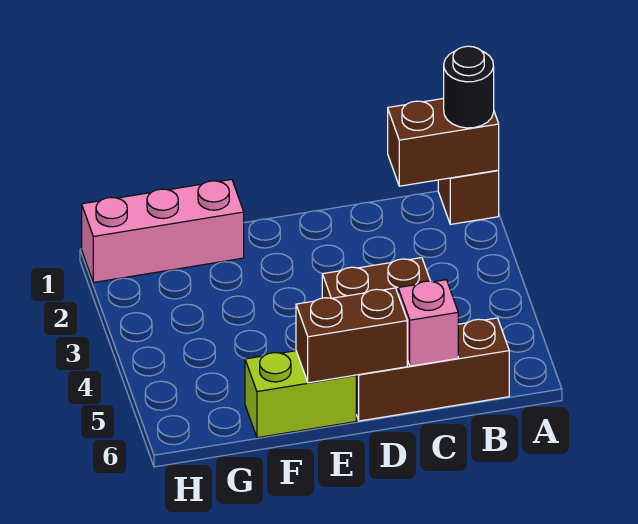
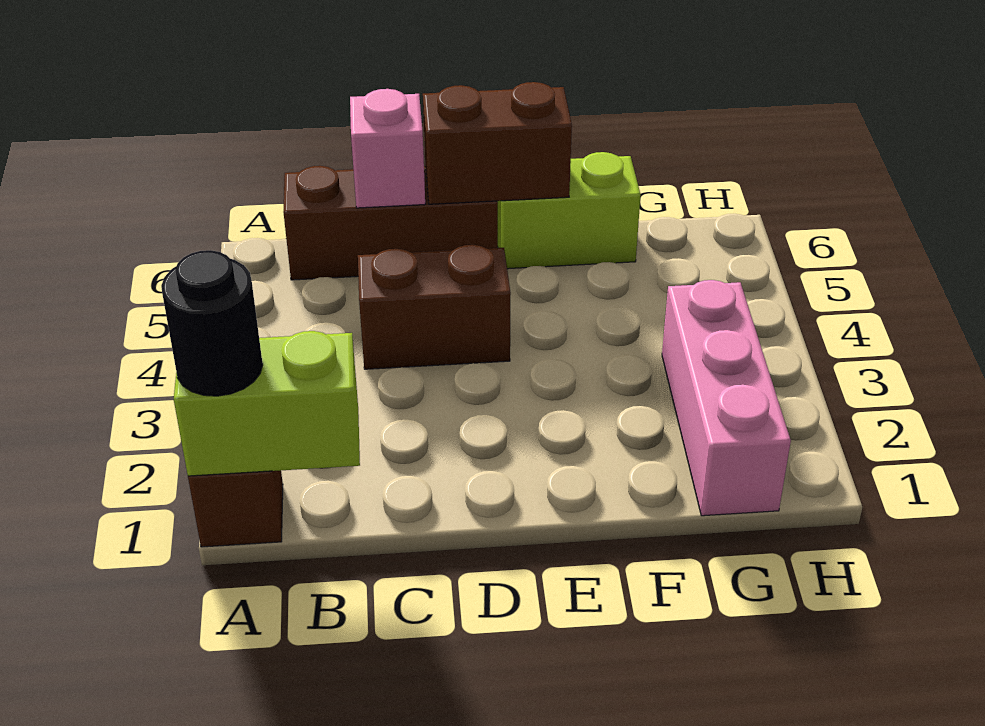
brown 1x2 brick [388,98,499,186] -> lime 1x2 brick [174,331,360,476]
pink 1x3 brick [82,179,244,283] -> pink 1x3 brick turned to [662,280,791,516]

